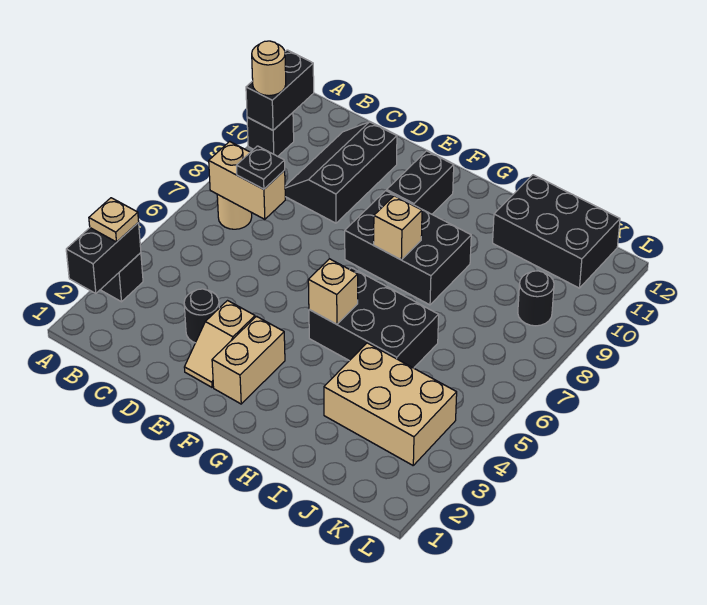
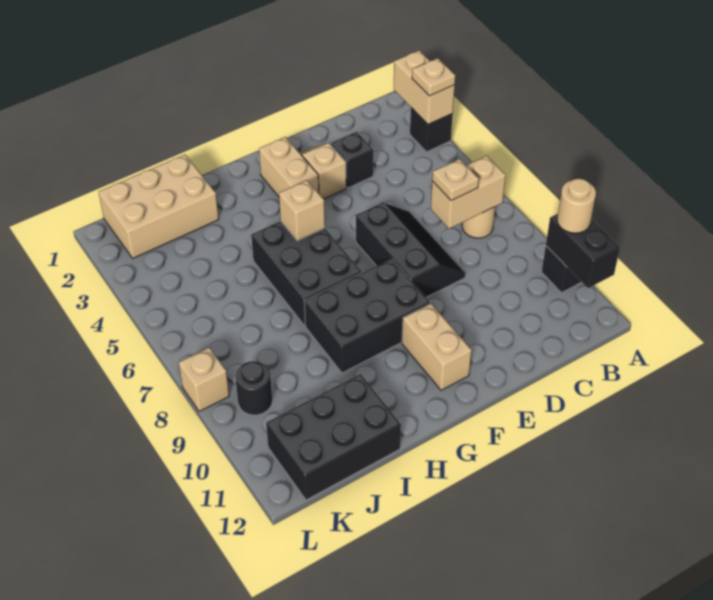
black 1x2 brick [66,223,141,294] -> tan 1x2 brick [394,50,455,124]
black 1x1 plate [236,146,285,189] -> tan 1x1 plate [432,159,479,201]
black 2x3 slope [285,122,397,223] -> black 2x3 slope moved to [356,202,465,297]
black 1x1 round brick [184,289,219,343] -> black 1x1 brick [331,132,373,188]
black 1x2 brick [387,151,454,214] -> tan 1x2 brick [402,304,472,390]
black 2x3 brick [309,268,439,368] -> black 2x3 brick turned to [251,221,362,326]
tan 1x1 brick [374,196,422,260] -> tan 1x1 brick moved to [179,347,229,411]
tan 2x3 brick [324,343,457,465] -> tan 2x3 brick moved to [99,155,219,258]

